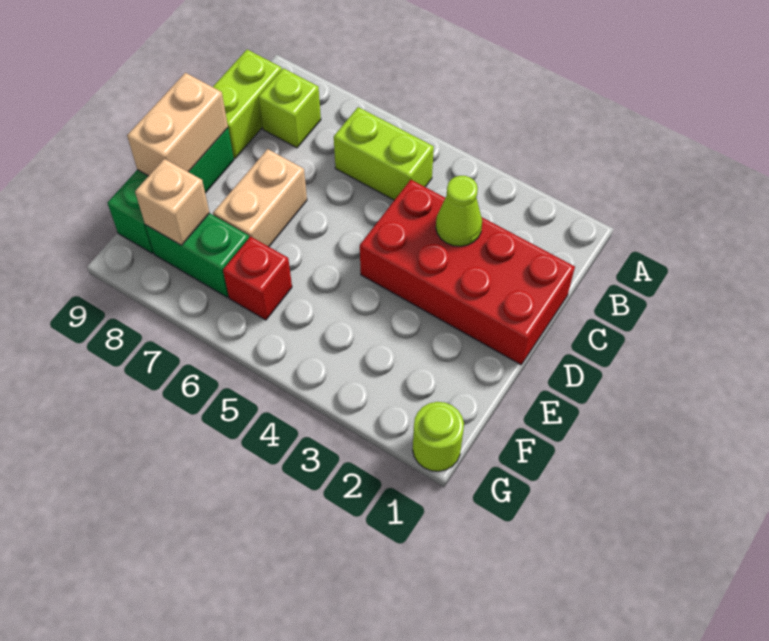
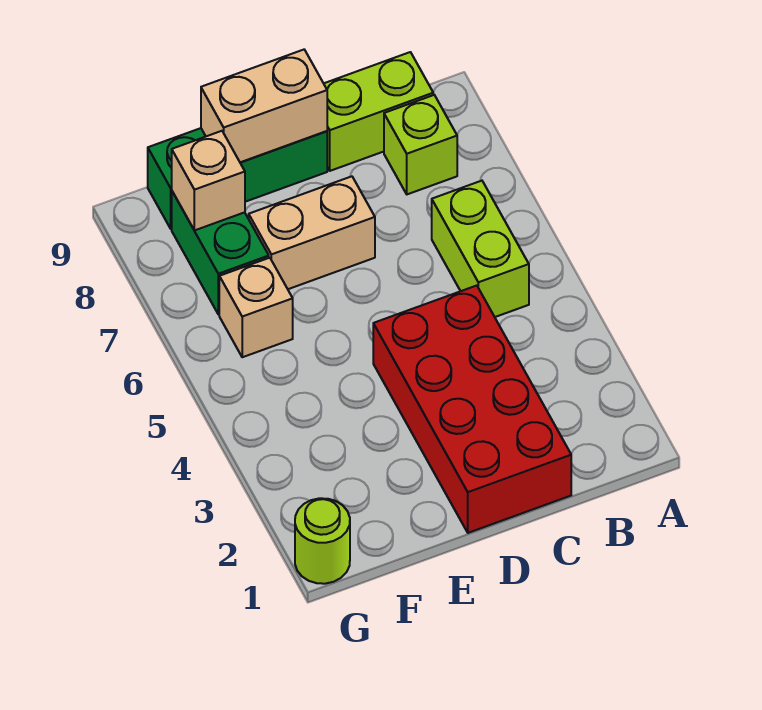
lime 1x1 cone [436,176,482,246] -> none
red 1x1 brick [223,236,292,320] -> tan 1x1 brick [219,258,293,357]

